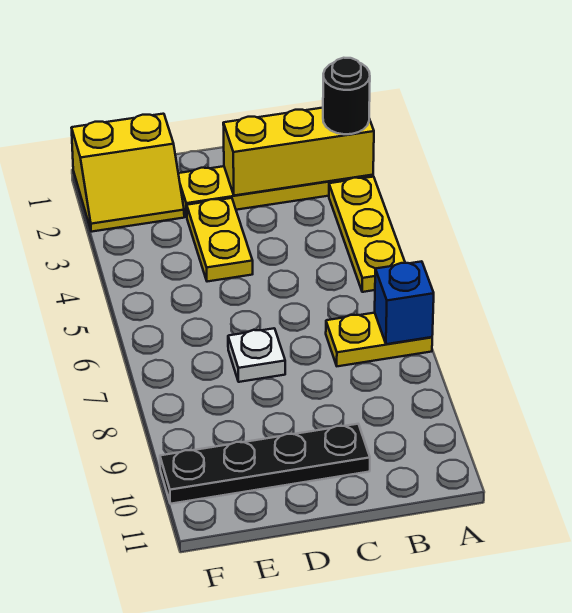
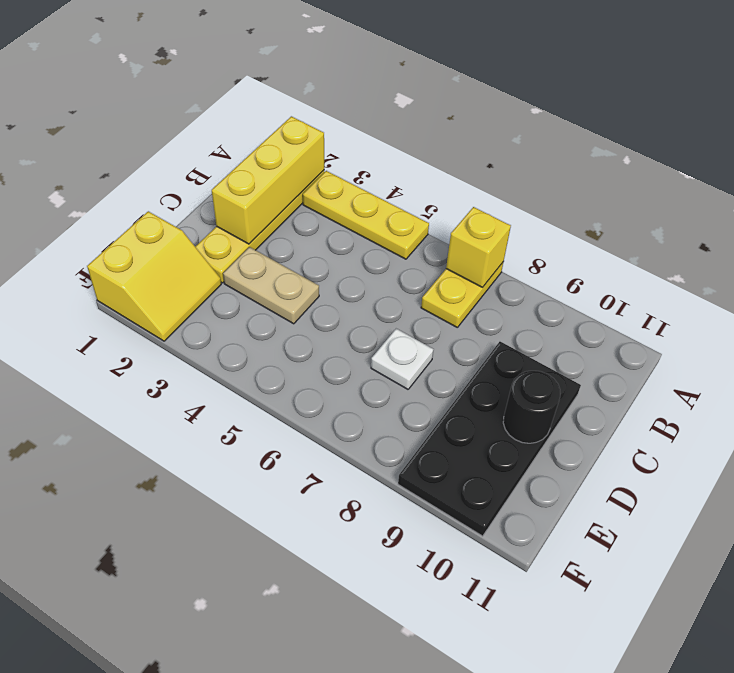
black 1x1 round brick [323,58,370,134] -> black 1x1 round brick moved to [503,371,560,443]
blue 1x1 brick [375,261,434,344] -> yellow 1x1 brick [446,207,511,287]
black 1x4 plate [160,424,370,504] -> black 2x4 plate [398,342,581,536]
yellow 1x2 plate [187,198,253,282] -> tan 1x2 plate [223,247,319,324]

